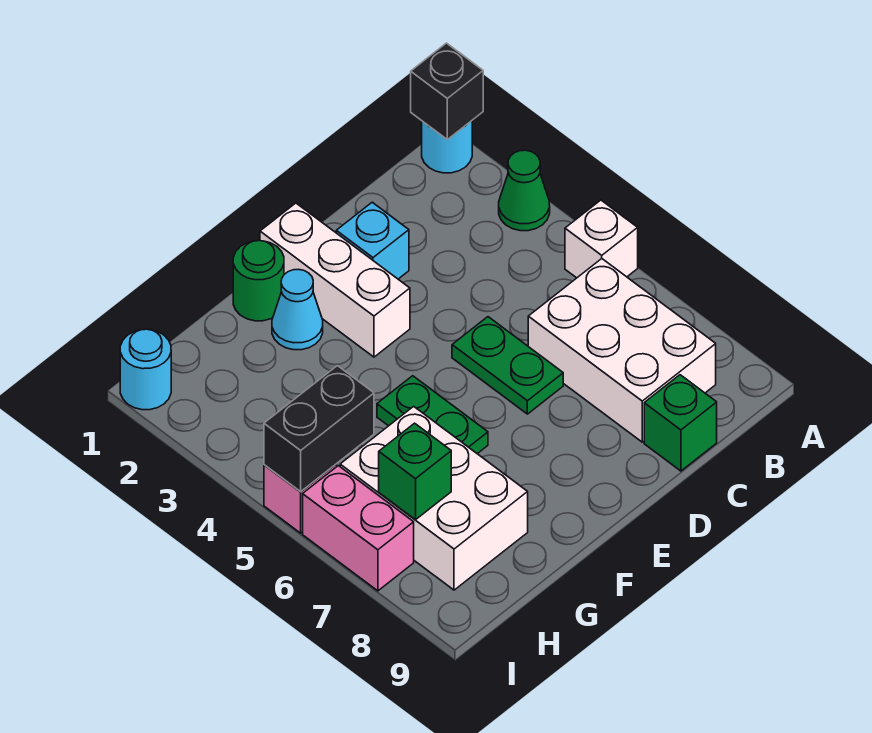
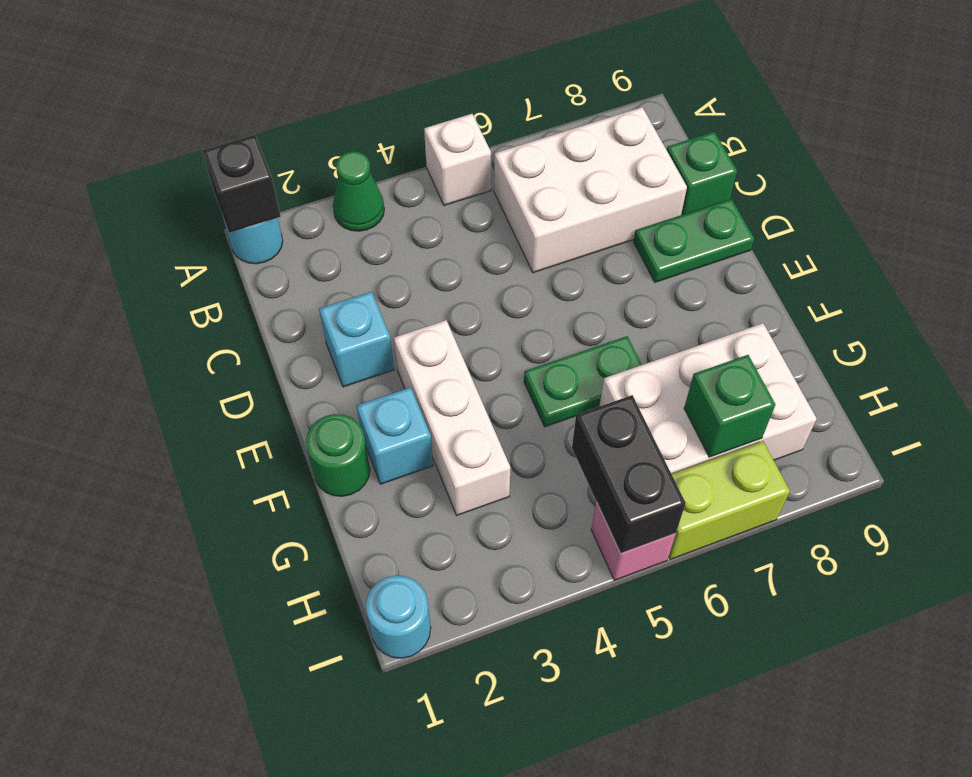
green 1x2 plate [452,317,563,414] -> green 1x2 plate moved to [634,199,754,282]
white 1x3 brick [260,203,410,357] -> white 1x3 brick turned to [394,320,510,515]
cyan 1x1 cone [272,269,323,350] -> cyan 1x1 brick [357,387,433,484]
pink 1x2 brick [303,466,414,591] -> lime 1x2 brick [669,441,790,559]

